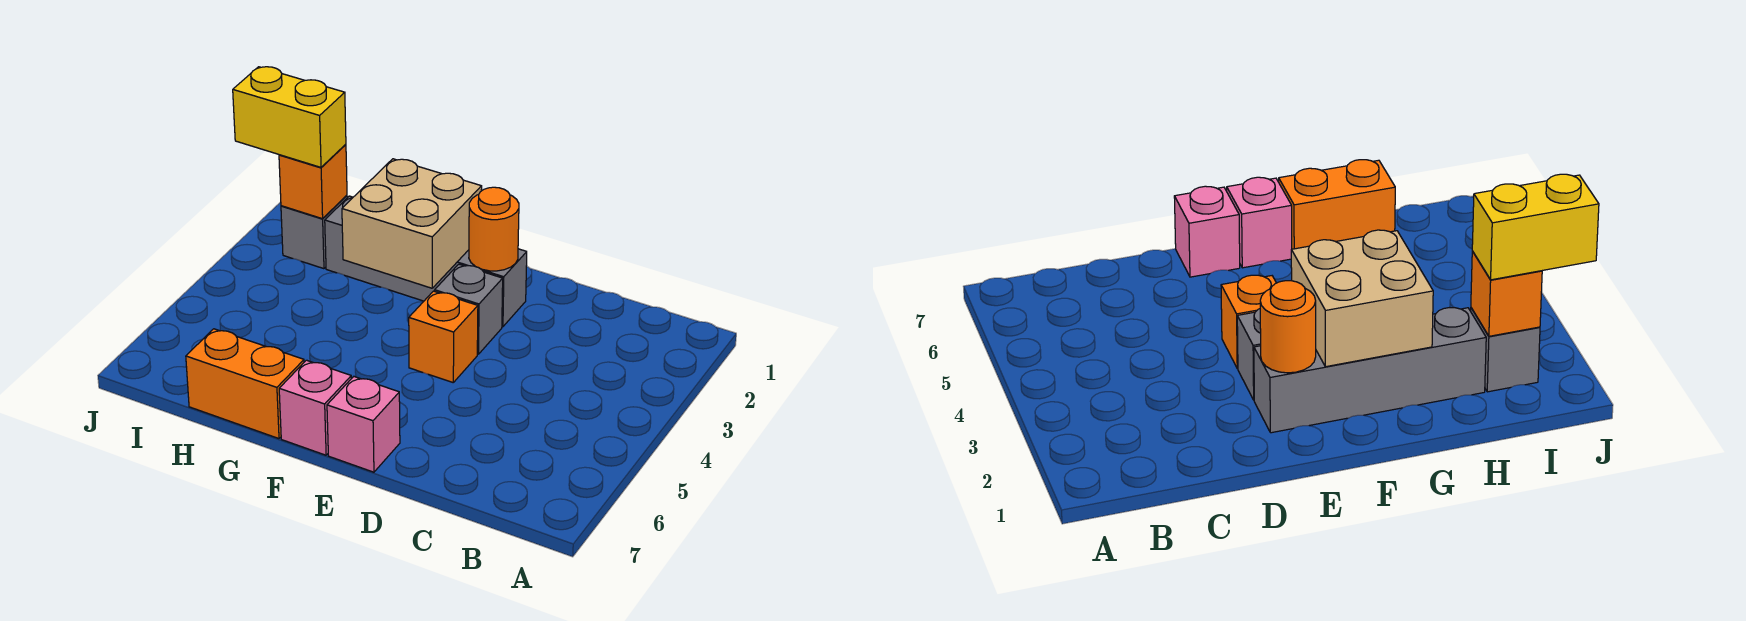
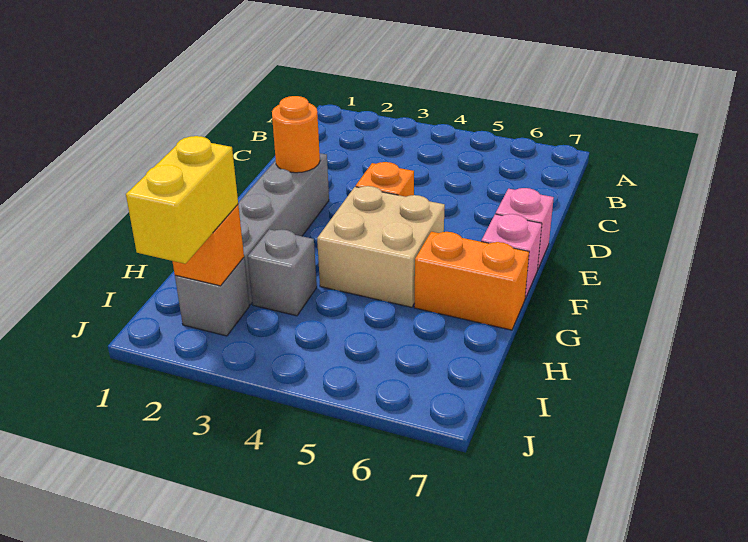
grey 1x1 brick [435,264,503,354] -> grey 1x1 brick moved to [248,229,317,316]
tan 2x2 brick [342,159,482,288] -> tan 2x2 brick moved to [317,186,445,307]
orange 1x2 brick [186,329,304,439] -> orange 1x2 brick turned to [414,232,529,330]

